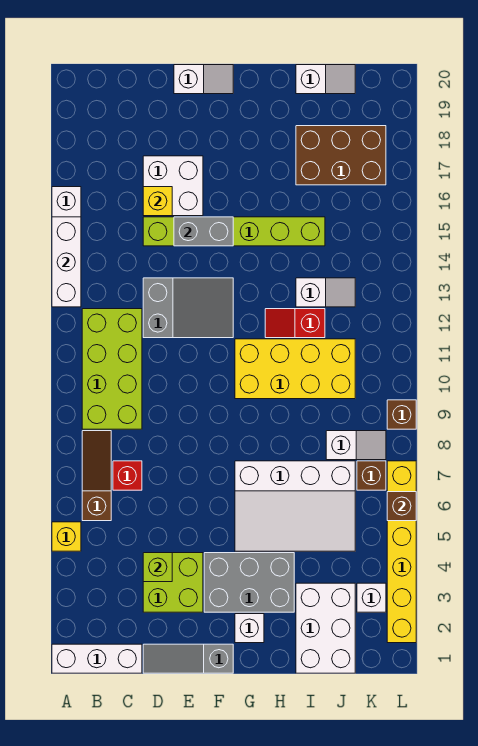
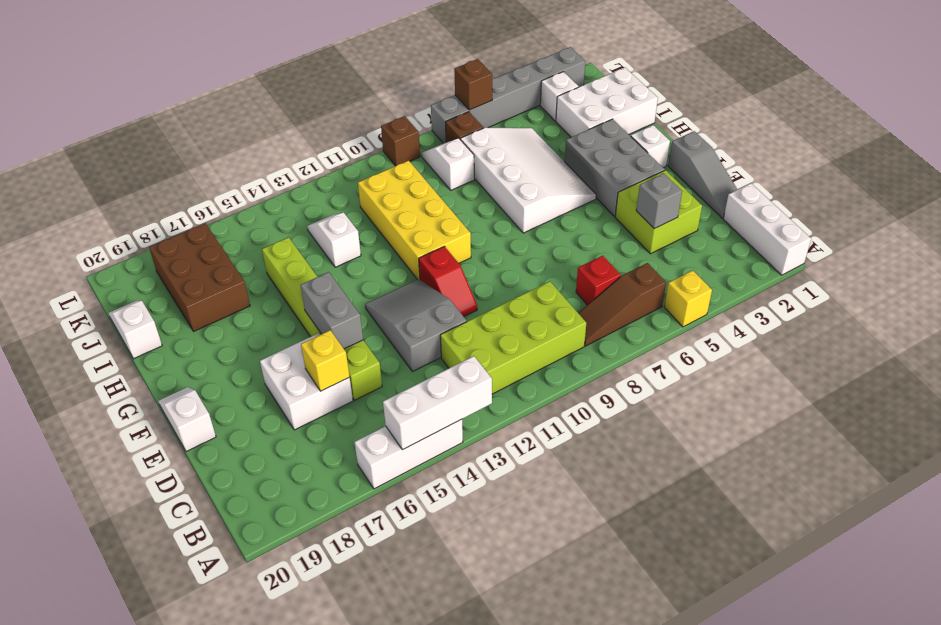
lime 1x1 brick [143,553,172,582] -> grey 1x1 brick [636,173,682,229]
red 1x2 slope [265,309,325,338] -> red 1x2 slope moved to [419,246,477,317]
yellow 1x6 brick [387,461,416,643] -> grey 1x6 brick [431,47,585,143]

